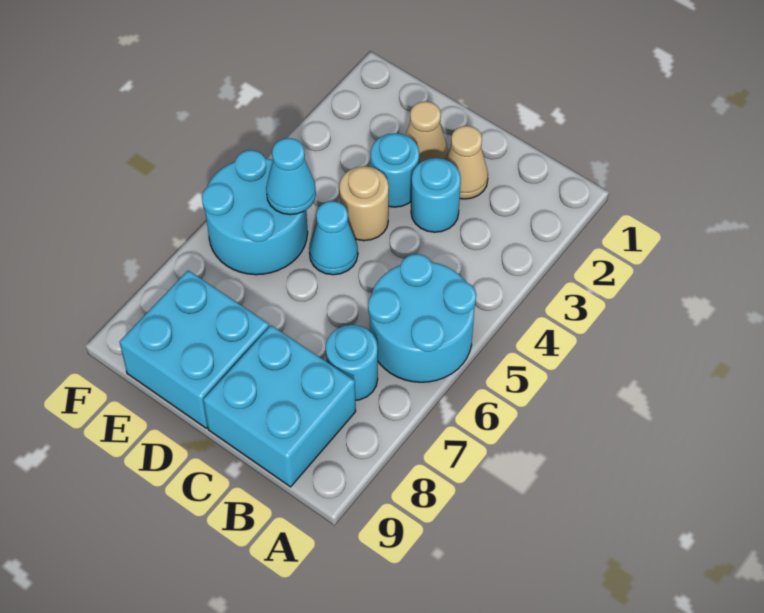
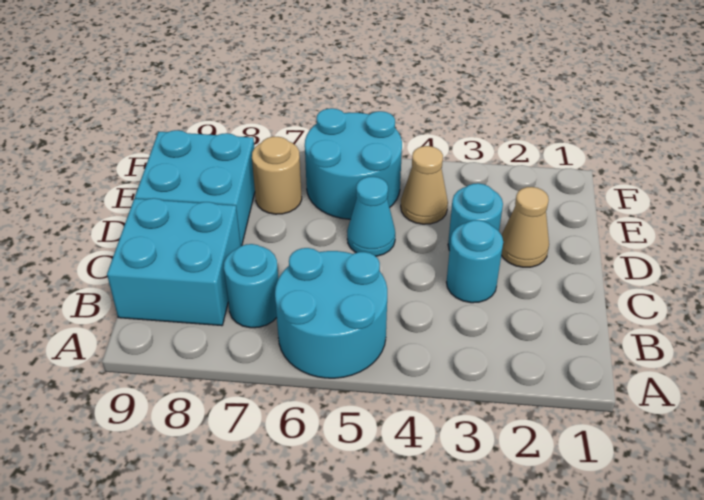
tan 1x1 cone [445,126,488,199] -> tan 1x1 cone moved to [401,146,448,224]
tan 1x1 round brick [339,166,389,241] -> tan 1x1 round brick moved to [252,137,302,214]
cyan 1x1 cone [266,138,316,215] -> none

